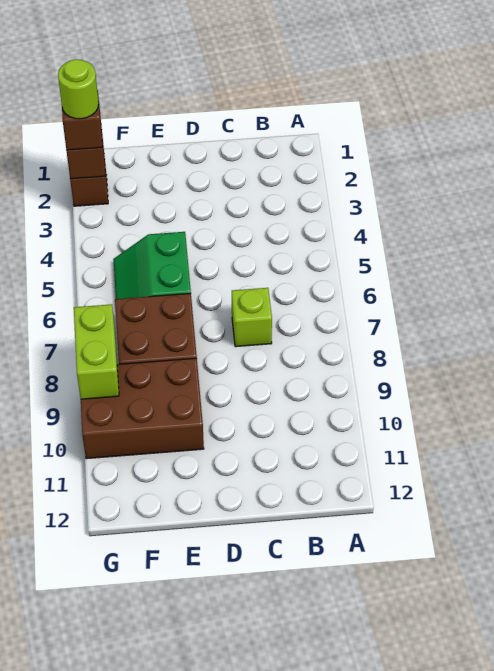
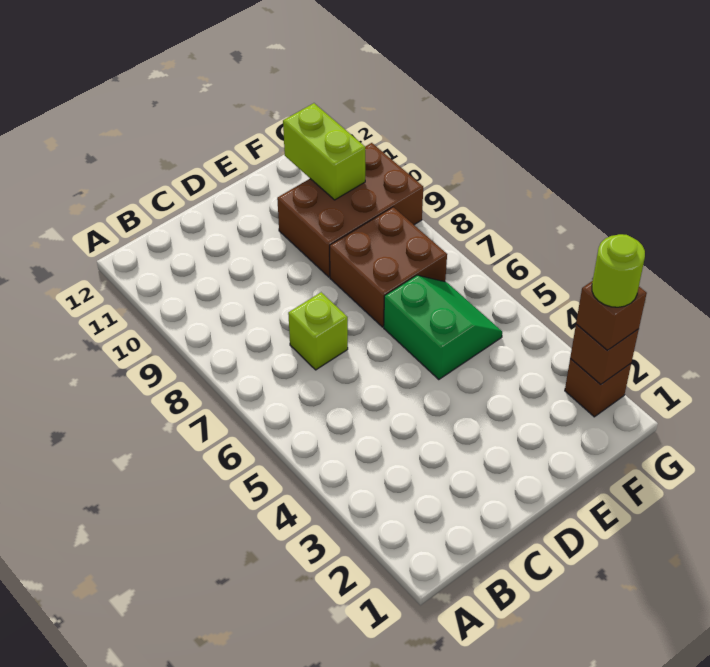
lime 1x2 brick [74,304,119,399] -> lime 1x2 brick moved to [283,103,365,200]

